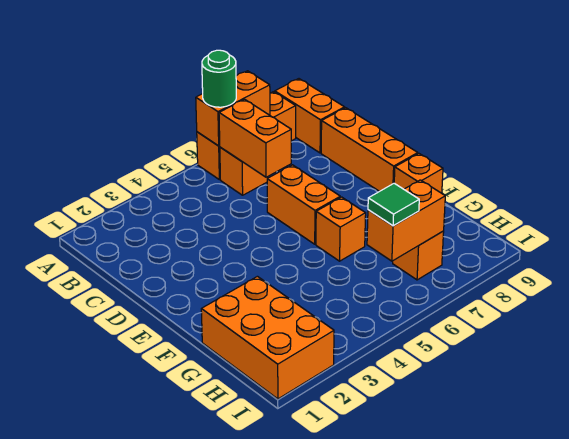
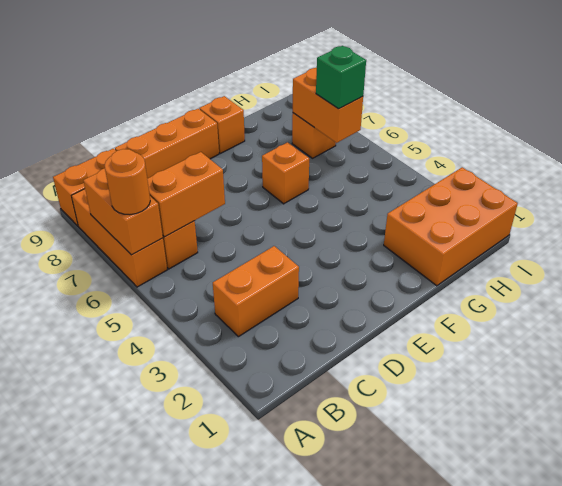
green 1x1 round brick [202,50,236,107] -> orange 1x1 round brick [105,149,150,215]
orange 1x2 brick [267,165,340,244] -> orange 1x2 brick moved to [213,246,299,337]
green 1x1 tile [368,183,419,226] -> green 1x1 brick [316,46,366,109]

